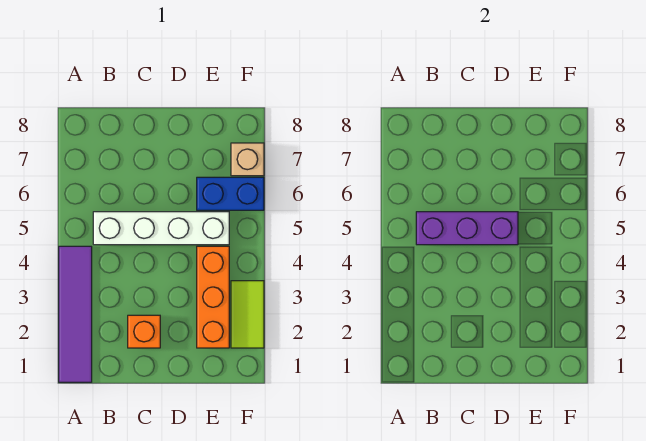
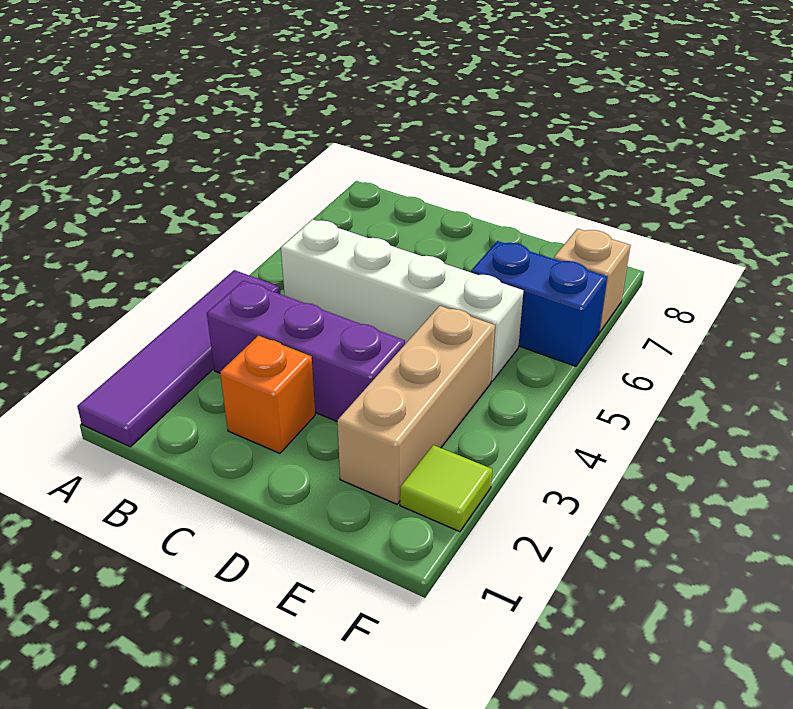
purple 1x3 brick [416,212,518,245] -> purple 1x3 brick moved to [207,281,405,421]
orange 1x3 brick [197,246,229,348] -> tan 1x3 brick [337,306,495,504]
lime 1x2 tile [231,281,264,348] -> lime 1x1 tile [400,445,492,532]

